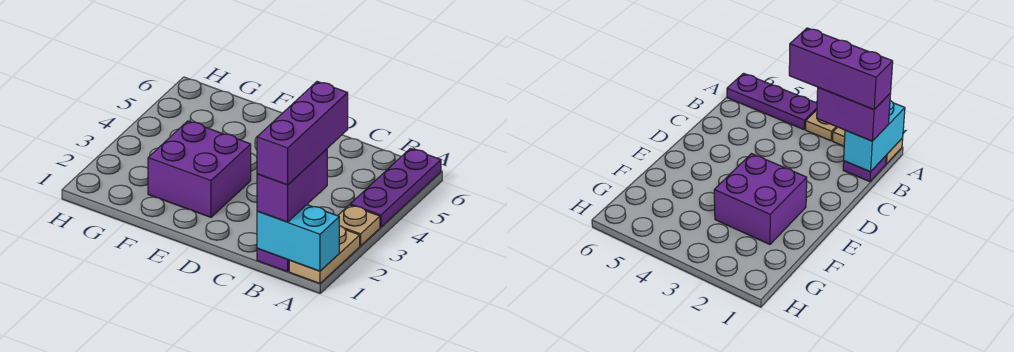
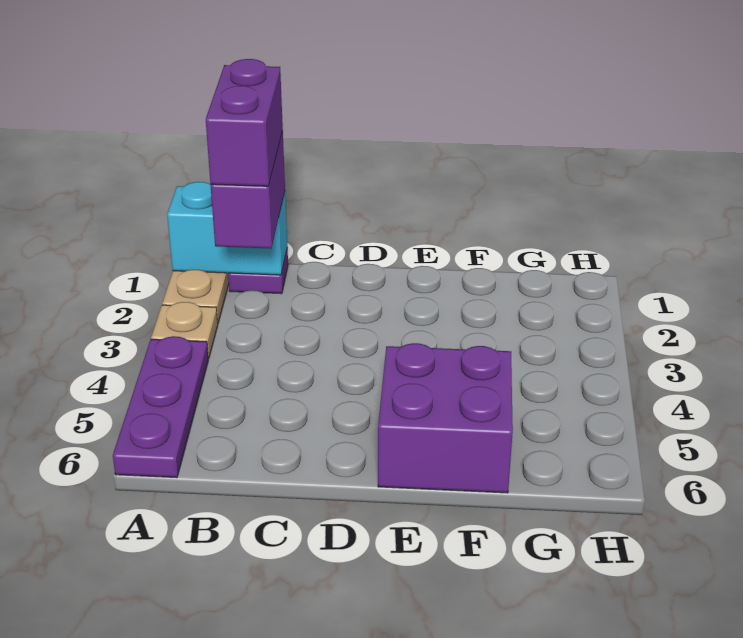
purple 1x3 brick [257,82,348,185] -> purple 1x2 brick [206,59,283,186]
purple 2x2 brick [148,121,251,217] -> purple 2x2 brick moved to [378,343,513,493]

